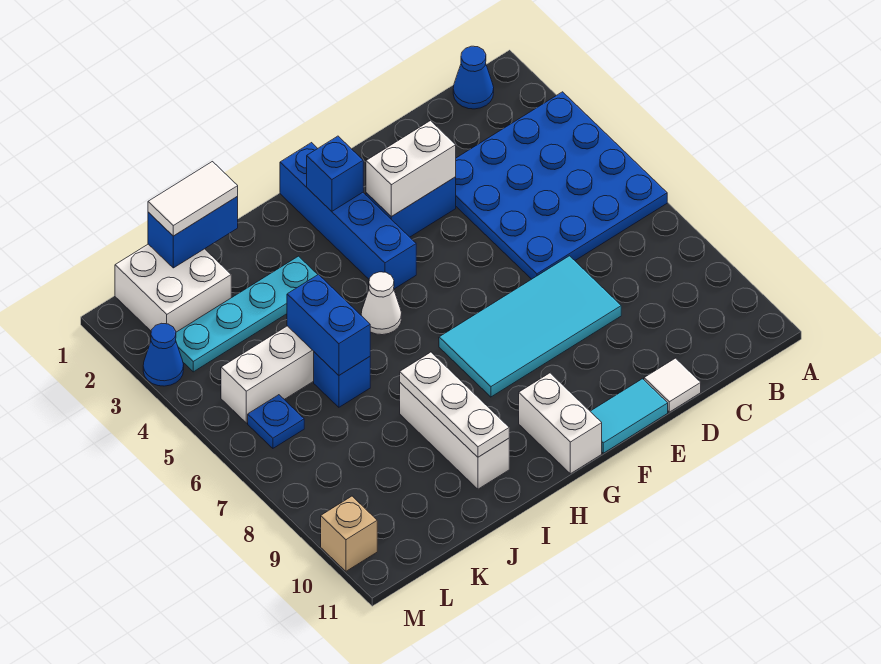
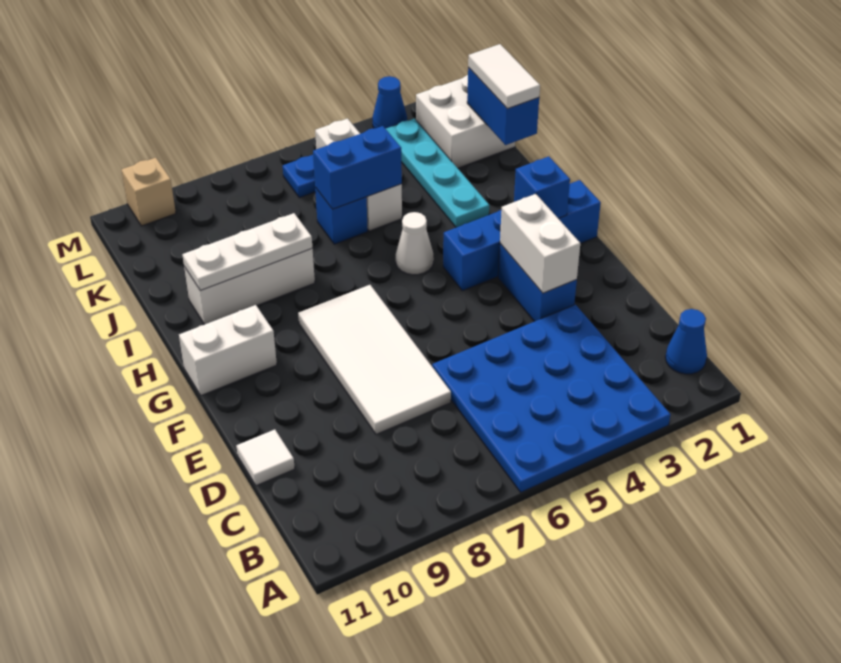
cyan 2x4 tile [439,256,621,397] -> white 2x4 tile [298,285,451,434]
cyan 1x2 tile [590,379,668,453] -> none

